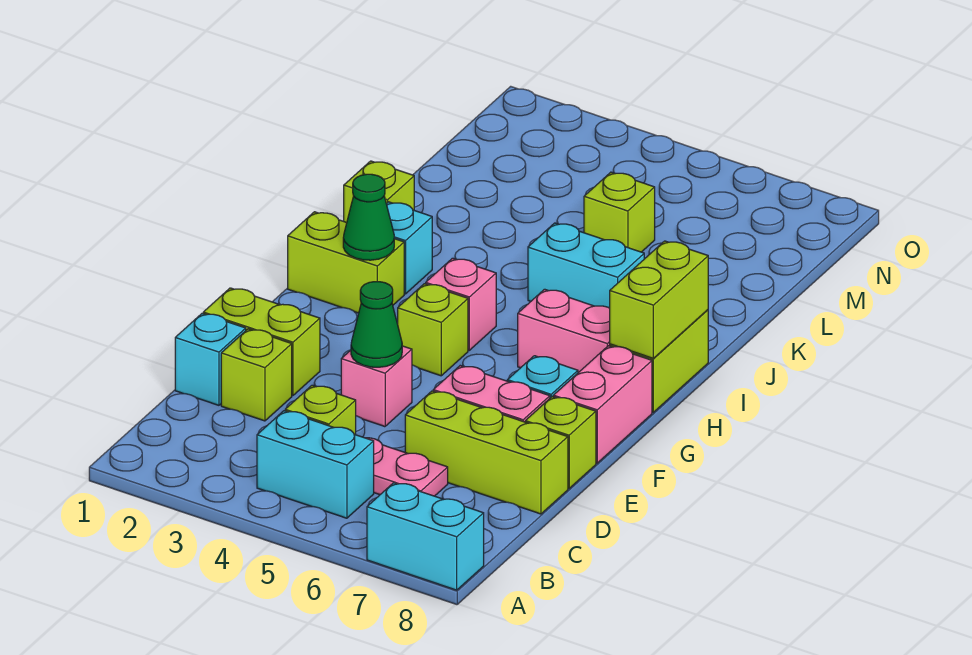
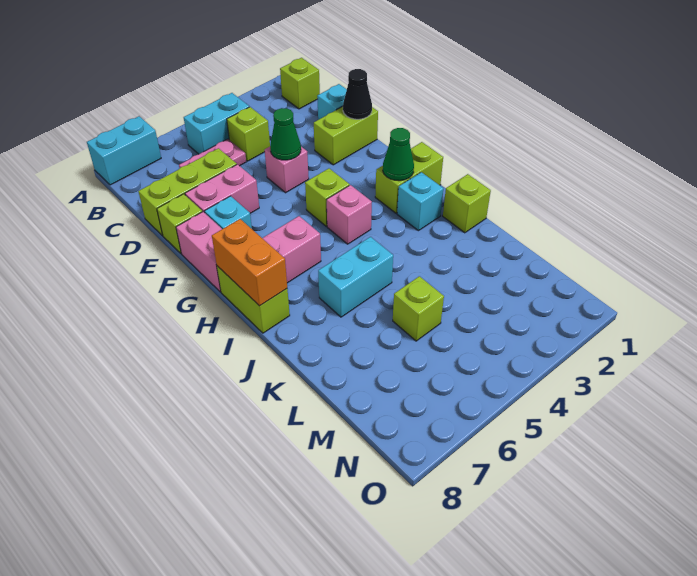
lime 1x1 brick [221,329,292,421] -> lime 1x1 brick moved to [280,58,320,109]
none -> black 1x1 cone [343,69,372,119]
lime 1x2 brick [610,241,708,358] -> orange 1x2 brick [212,219,287,306]

